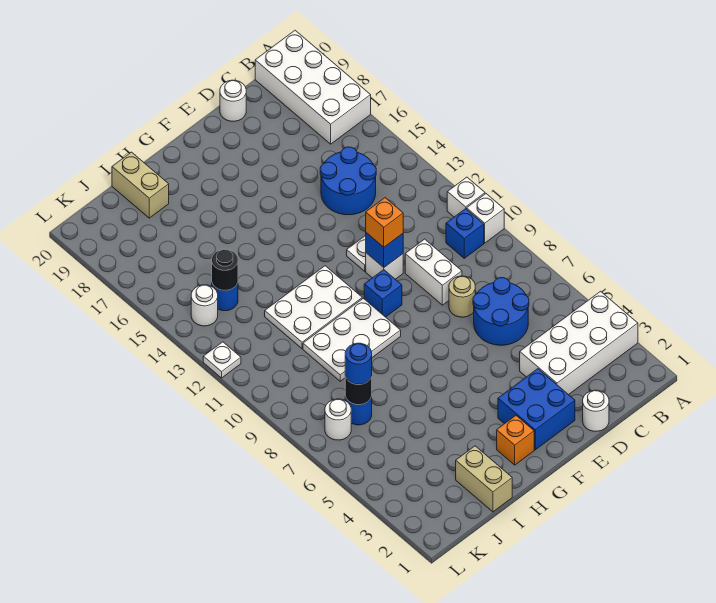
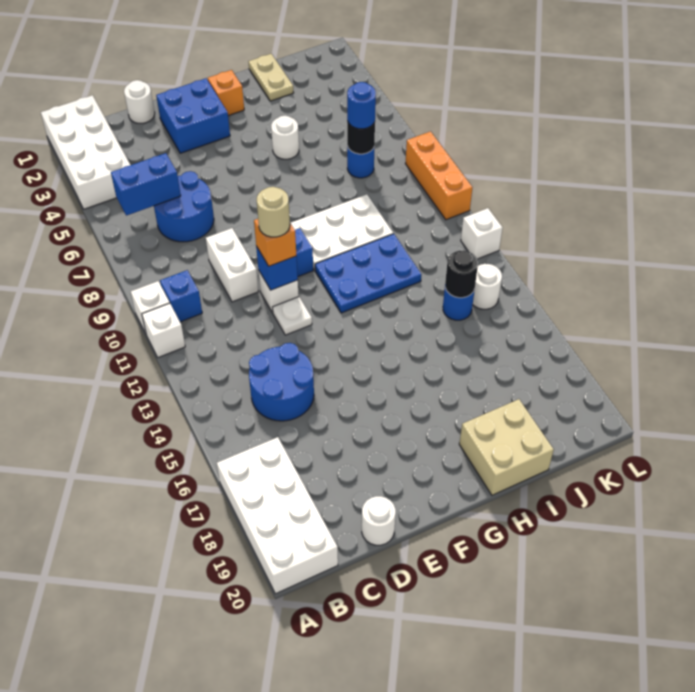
white 2x4 brick [520,291,638,395] -> white 2x4 brick turned to [41,95,130,209]
none -> blue 1x2 brick [111,153,181,216]
tan 1x1 round brick [449,276,475,317] -> tan 1x1 round brick moved to [257,187,290,237]
white 2x3 plate [265,266,362,349] -> blue 2x3 plate [315,234,422,313]
tan 1x2 brick [456,446,512,512] -> tan 1x2 plate [248,54,294,101]
tan 1x2 brick [112,152,169,218] -> tan 2x2 brick [459,399,554,495]
white 1x1 round brick [325,399,351,440] -> white 1x1 round brick moved to [271,116,299,159]
none -> orange 1x3 brick [405,131,472,220]
white 1x1 plate [203,342,241,378] -> white 1x1 brick [461,208,503,259]

